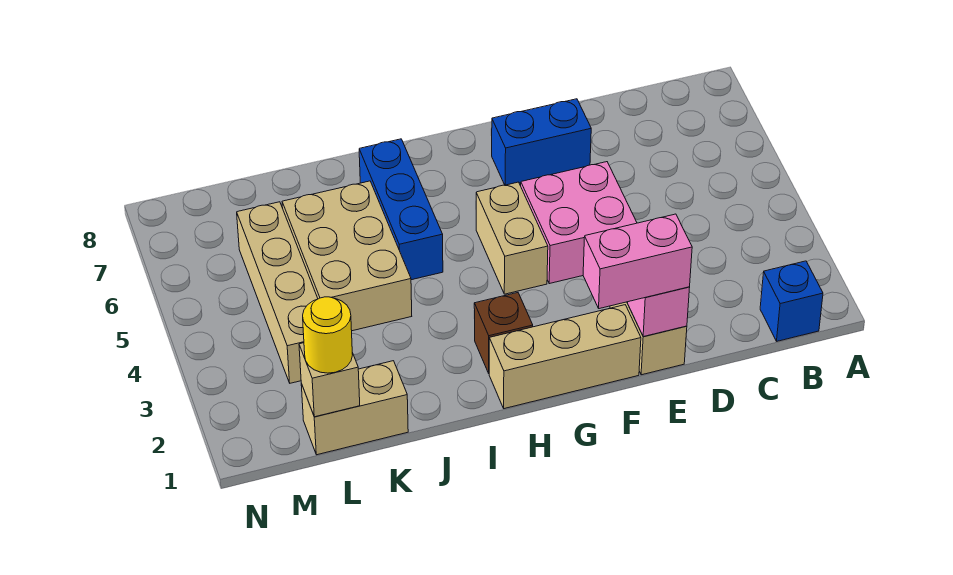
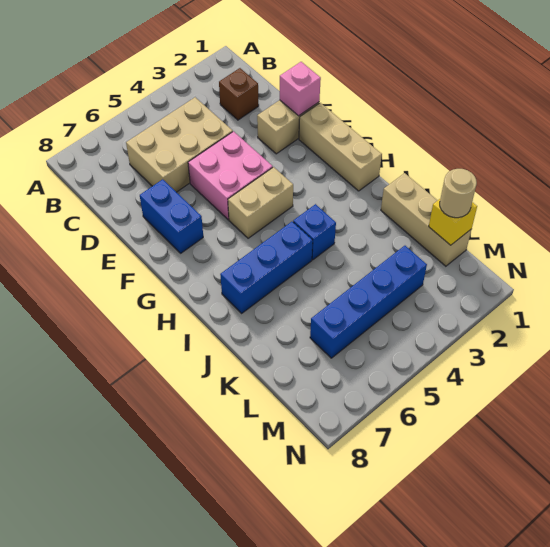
blue 1x1 brick [760,261,823,341] -> blue 1x1 brick moved to [293,204,336,260]
pink 1x2 brick [583,214,692,309] -> none
brown 1x1 brick [474,293,533,373] -> brown 1x1 brick moved to [219,68,259,120]
tan 2x3 brick [282,181,412,331] -> tan 2x3 brick moved to [126,97,233,192]
tan 1x2 brick [301,361,408,455] -> tan 1x3 brick [381,173,472,266]
tan 1x1 brick [299,343,360,417] -> yellow 1x1 brick [429,199,477,245]
yellow 1x1 round brick [303,297,352,373] -> tan 1x1 round brick [440,169,477,218]
tan 1x4 brick [237,202,318,383] -> blue 1x4 brick [310,246,427,358]

